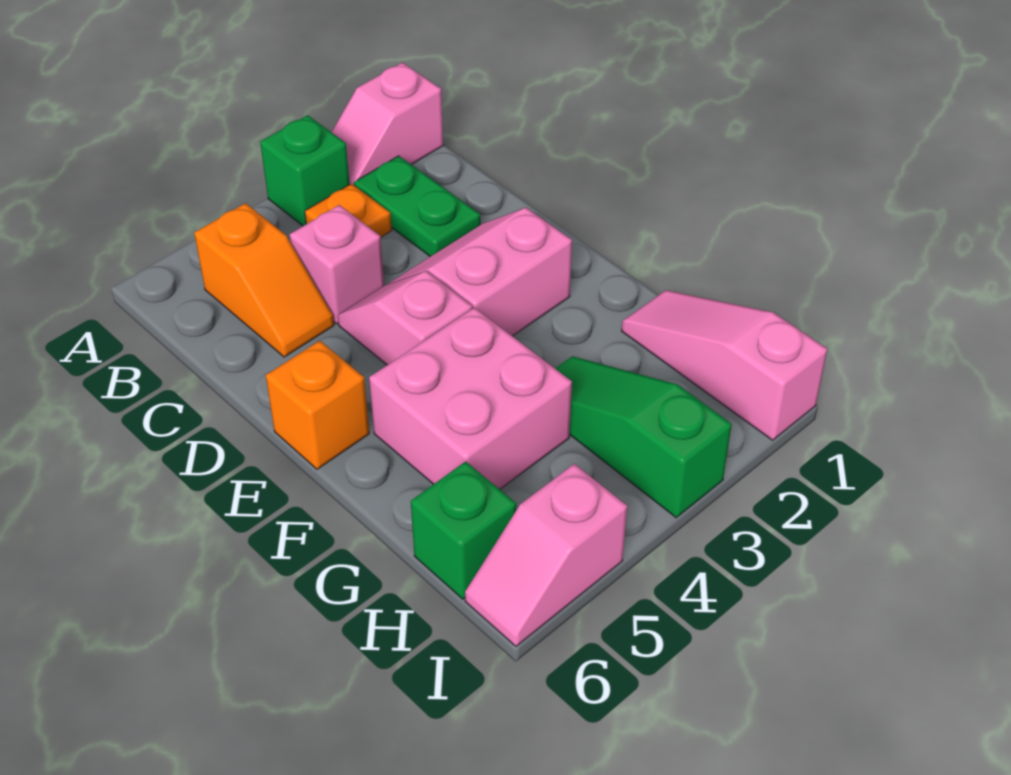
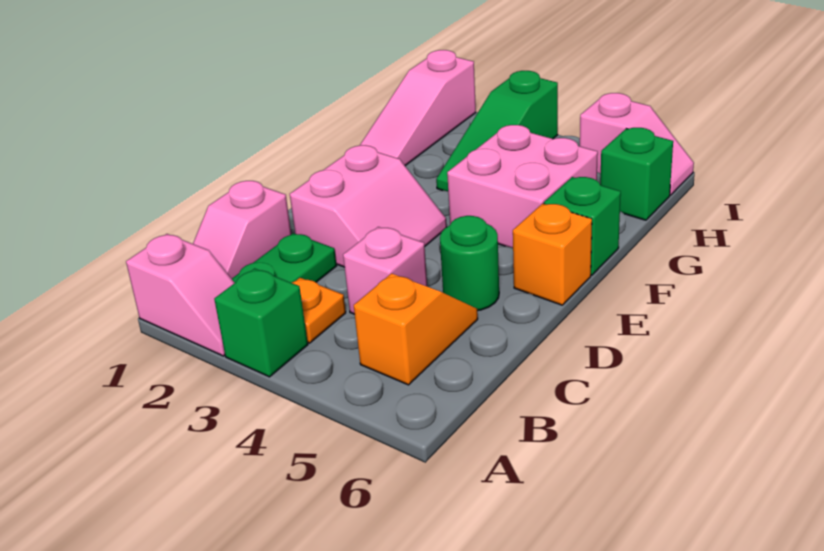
pink 2x2 slope [388,208,572,336] -> pink 2x2 slope turned to [290,145,447,267]
pink 1x2 slope [338,271,472,365] -> pink 1x2 slope moved to [193,181,291,279]
none -> green 1x1 round brick [440,216,499,311]
none -> green 1x1 brick [544,177,621,275]

